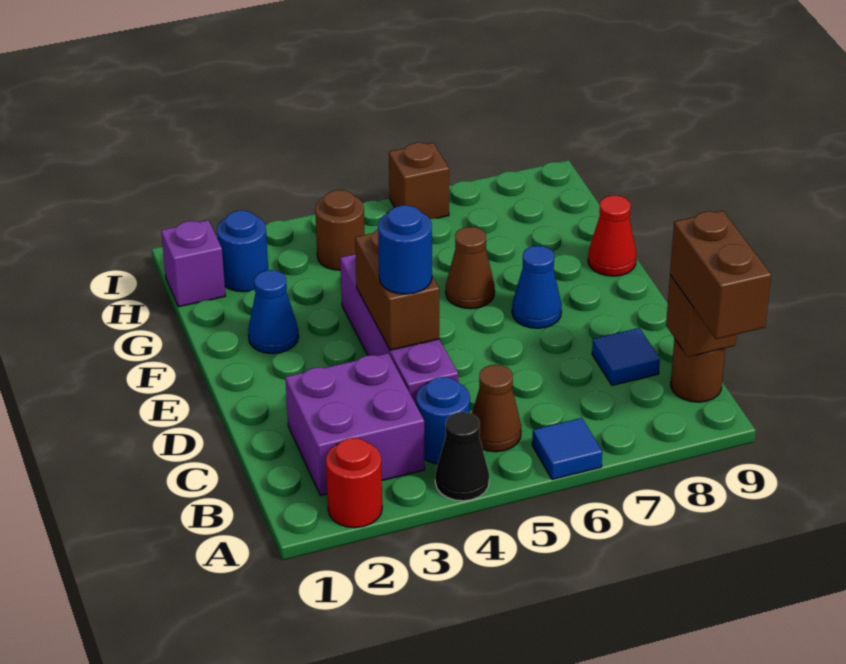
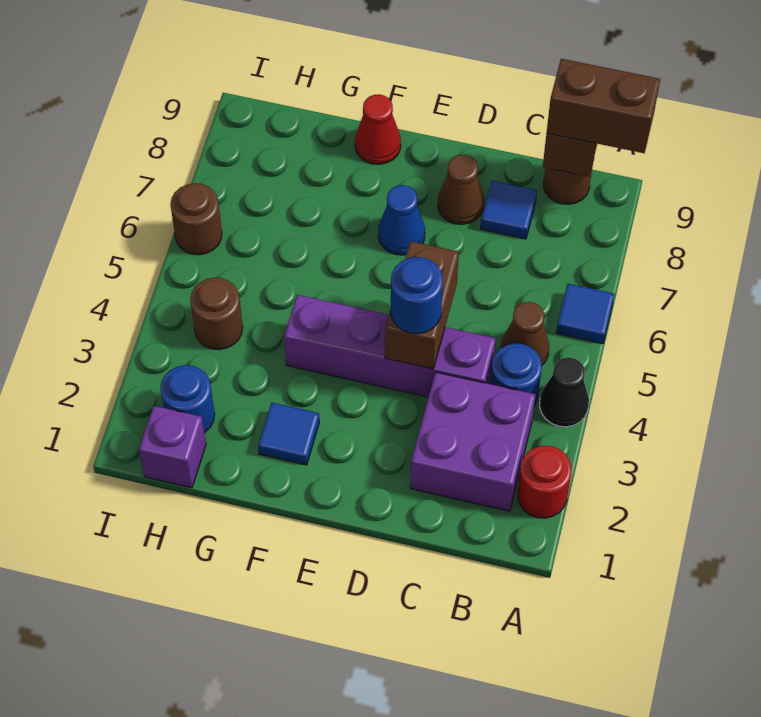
brown 1x2 brick [355,230,439,350] -> brown 1x2 brick turned to [385,241,459,369]
blue 1x1 cone [248,270,299,354] -> blue 1x1 tile [258,403,319,465]
brown 1x1 cone [446,227,495,309] -> brown 1x1 cone moved to [438,155,484,224]
brown 1x1 brick [389,143,449,219] -> brown 1x1 round brick [170,183,222,255]

